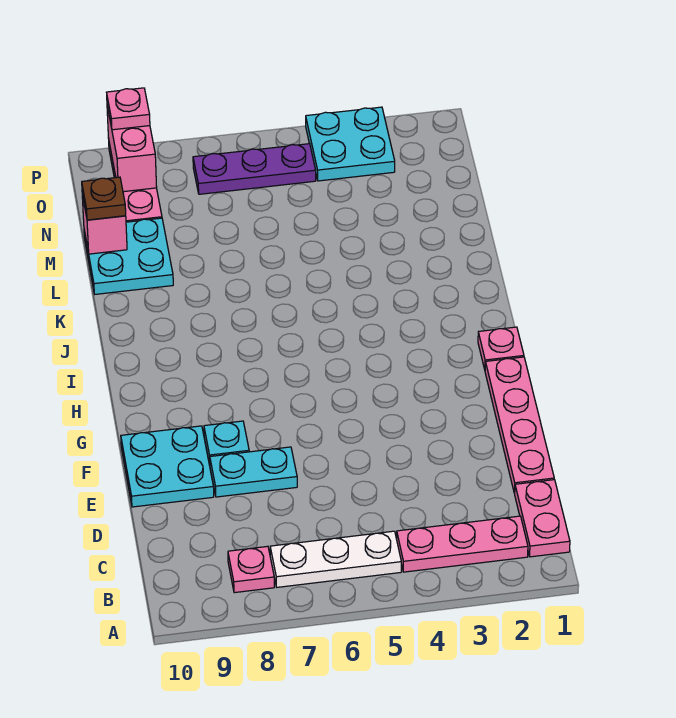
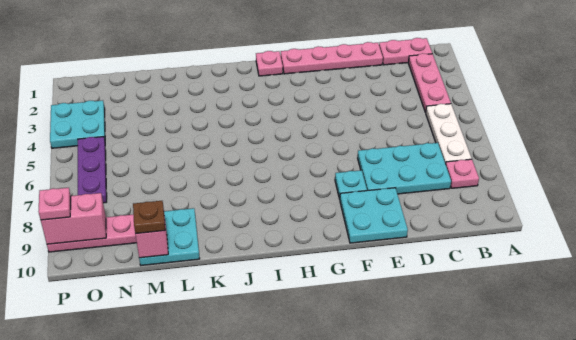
cyan 1x2 plate [210,447,297,497] -> cyan 2x3 plate [358,143,451,194]

